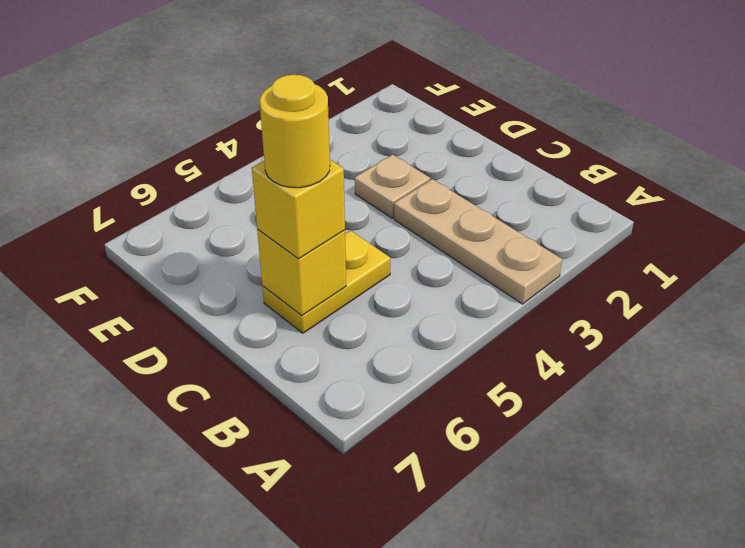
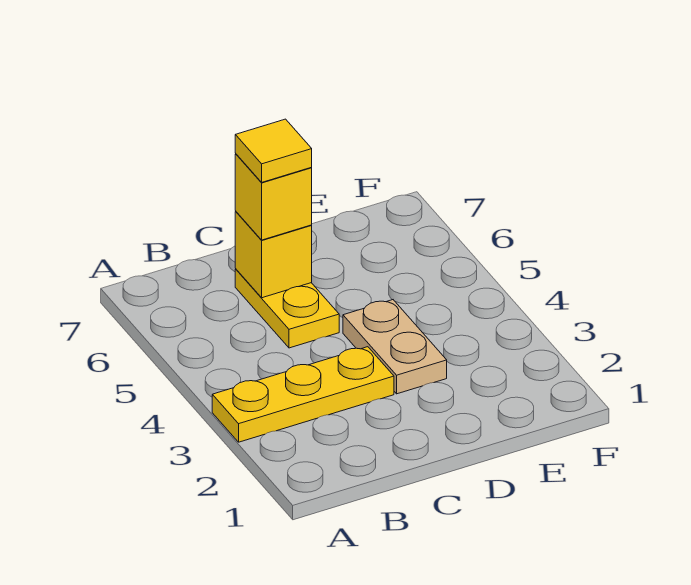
tan 1x3 plate [394,179,562,304] -> yellow 1x3 plate [212,347,394,442]
yellow 1x1 round brick [260,75,330,188] -> yellow 1x1 tile [235,119,312,182]
tan 1x1 plate [355,155,430,218] -> tan 1x2 plate [343,300,447,394]

